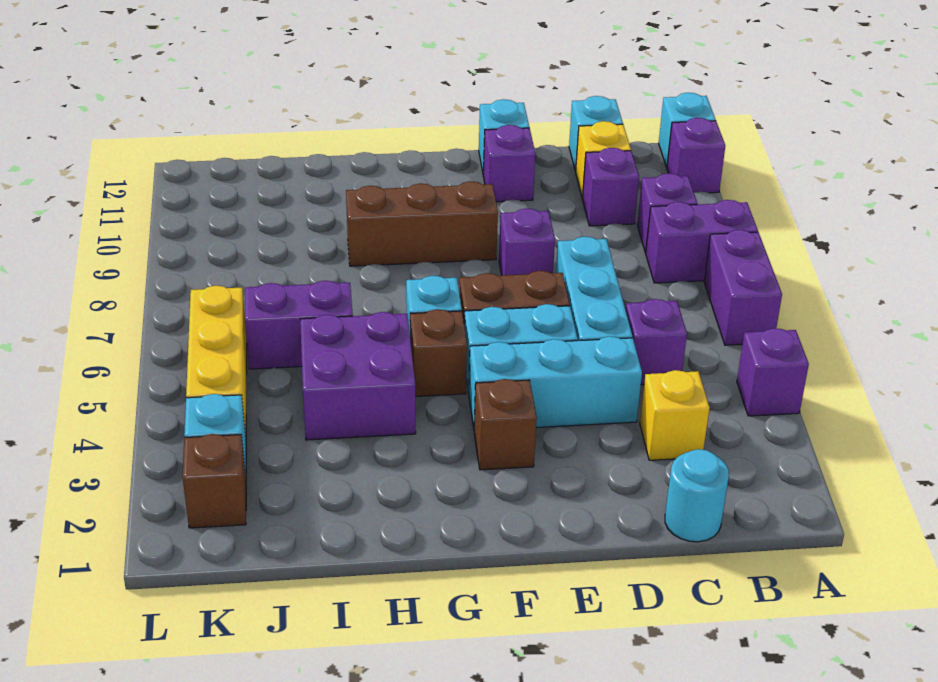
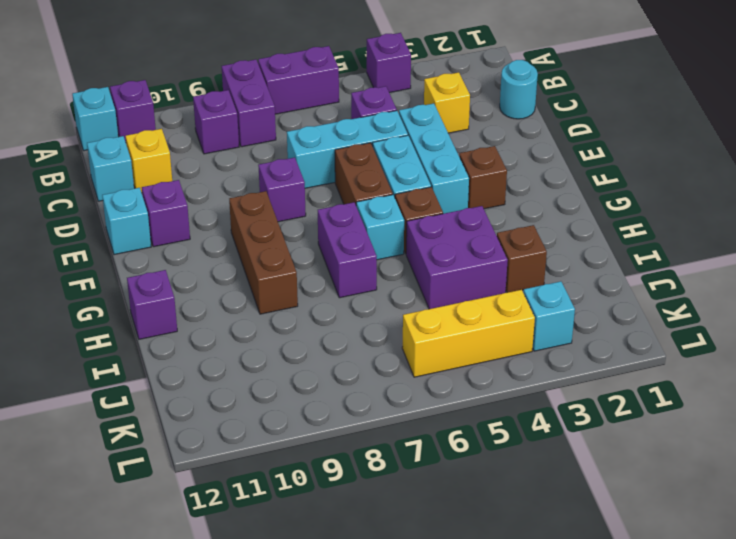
purple 1x1 brick [582,148,639,226] -> purple 1x1 brick moved to [127,270,177,339]
purple 1x2 brick [245,281,353,369] -> purple 1x2 brick moved to [318,202,377,298]
brown 1x1 brick [183,434,246,528] -> brown 1x1 brick moved to [497,225,547,293]

